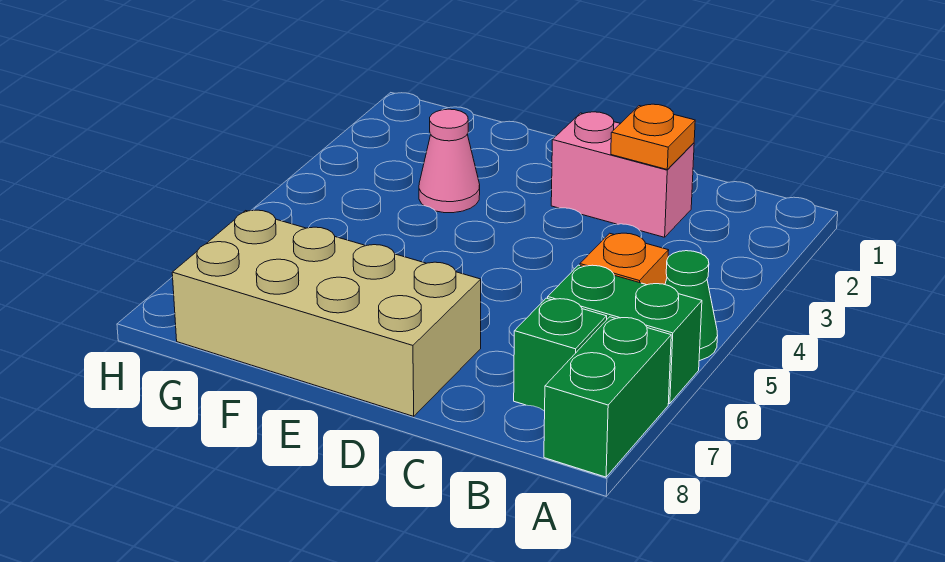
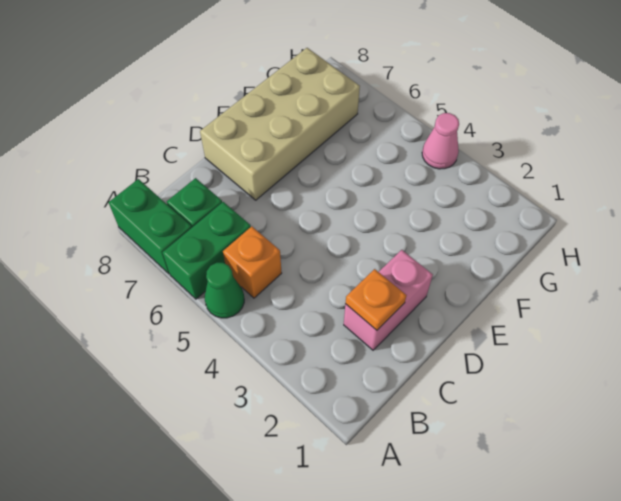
pink 1x1 cone [419,109,480,213] -> pink 1x1 cone moved to [422,113,459,169]

